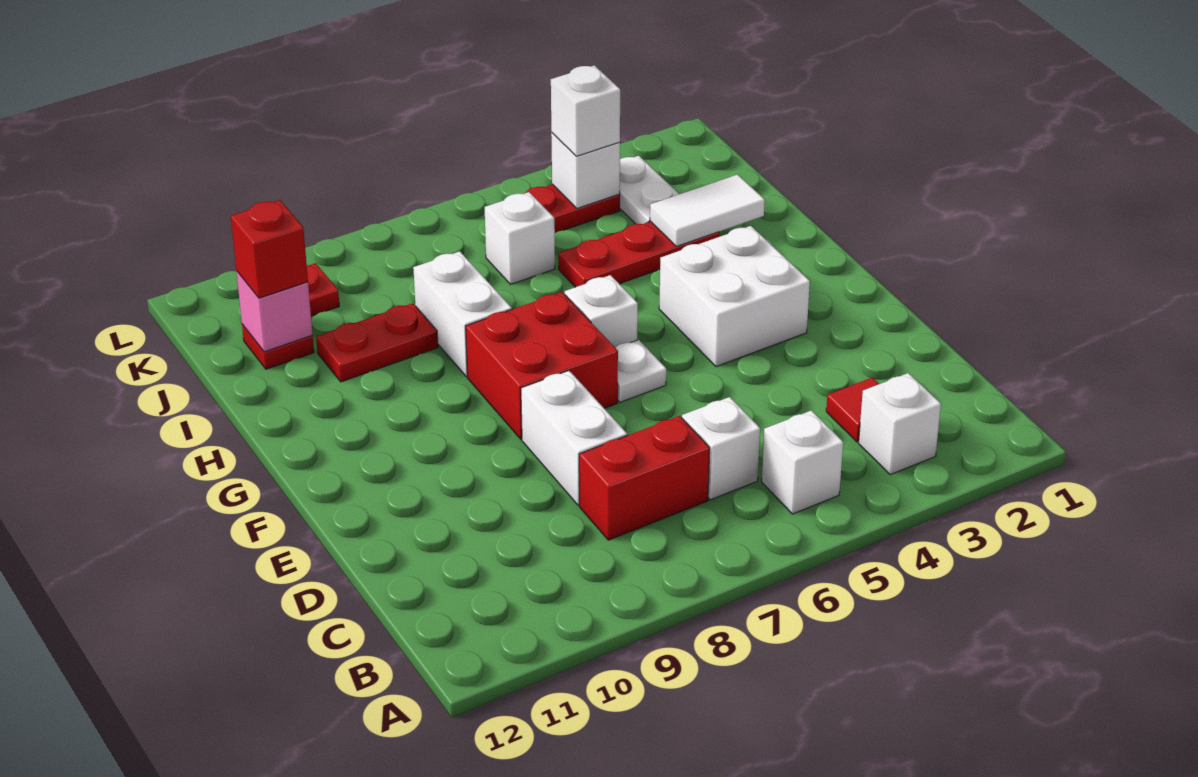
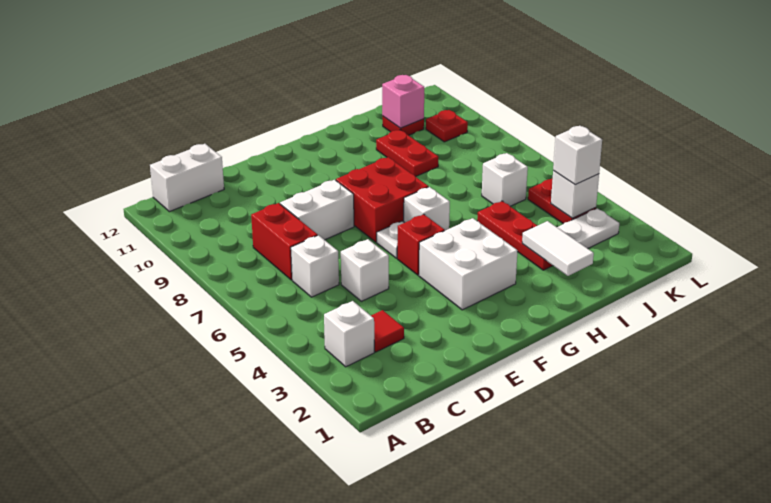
white 1x1 brick [762,410,843,514] -> white 1x1 brick moved to [341,239,389,301]
white 1x2 brick [413,251,512,377] -> white 1x2 brick moved to [150,144,224,212]
red 1x1 brick [231,200,308,298] -> red 1x1 brick moved to [397,214,445,275]

